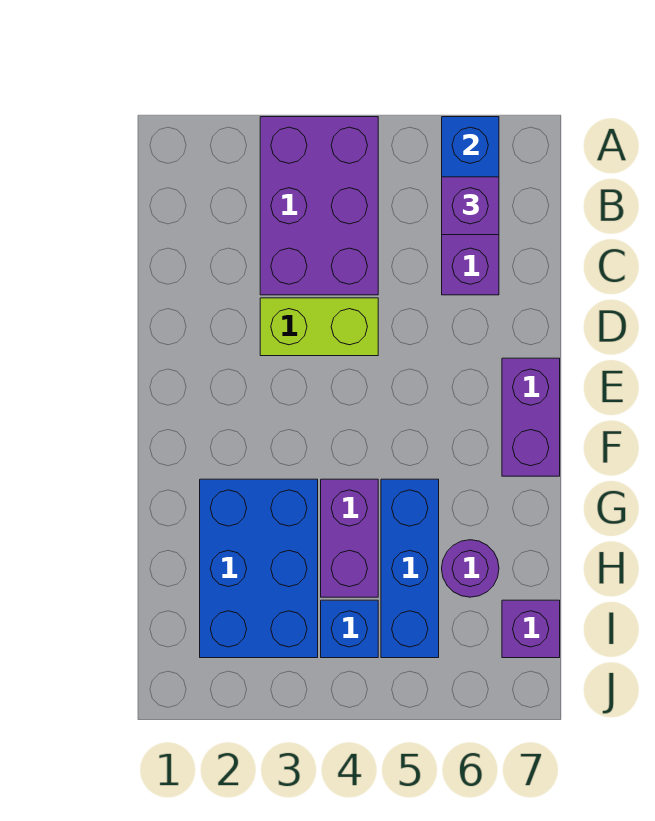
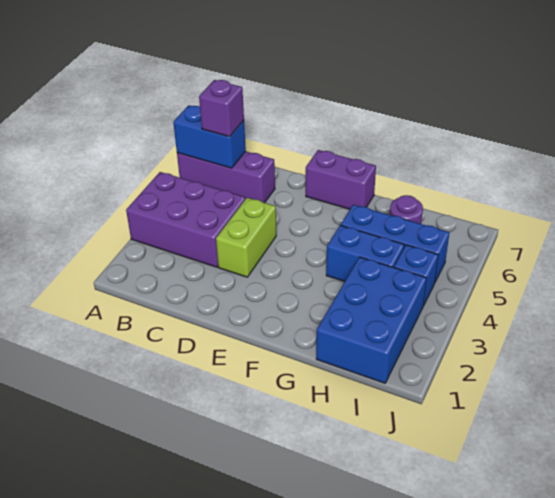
blue 2x3 brick [200,479,318,658] -> blue 2x3 brick turned to [316,257,427,383]
purple 1x2 brick [321,479,378,597] -> blue 1x2 brick [326,225,404,282]
purple 1x1 brick [502,600,560,658] -> none

